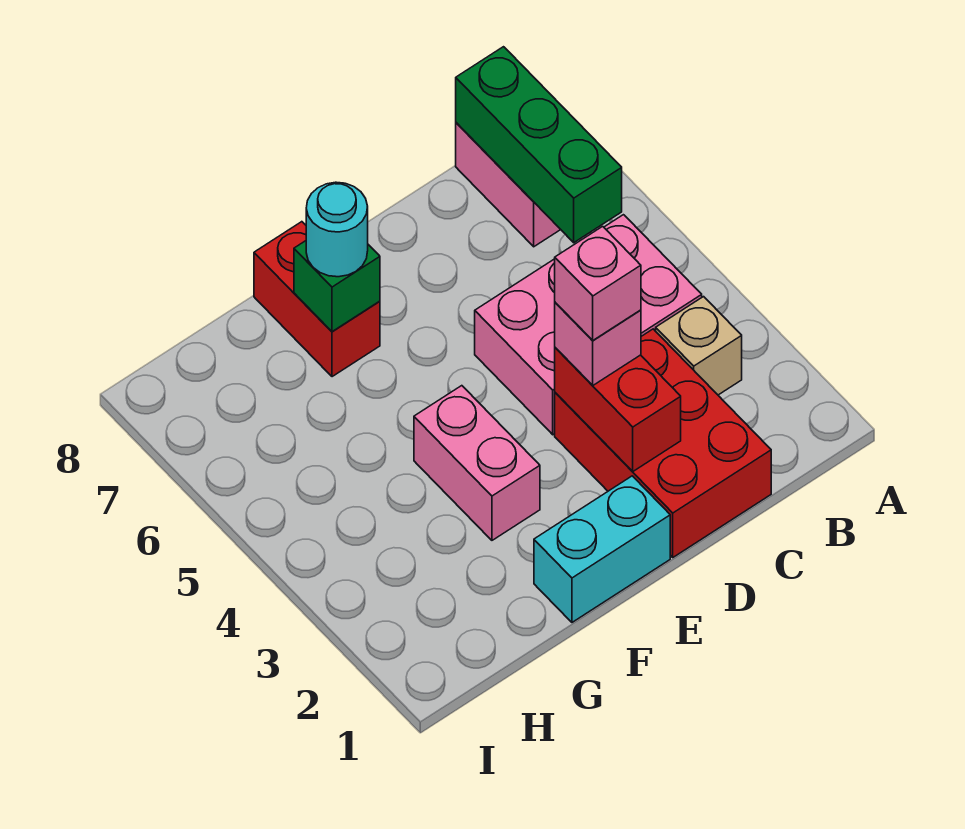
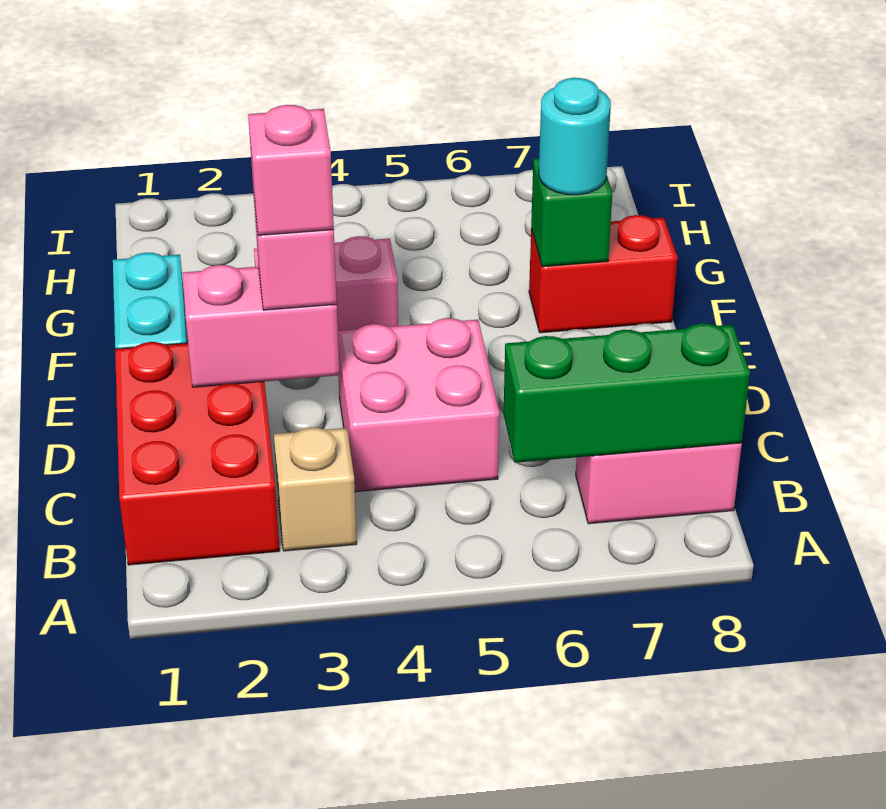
pink 2x3 brick [475,215,702,435] -> pink 2x2 brick [338,318,499,492]
red 2x3 brick [555,329,771,557] -> red 2x3 brick turned to [115,342,280,565]
red 1x2 brick [555,348,681,471] -> pink 1x2 brick [183,265,340,387]

